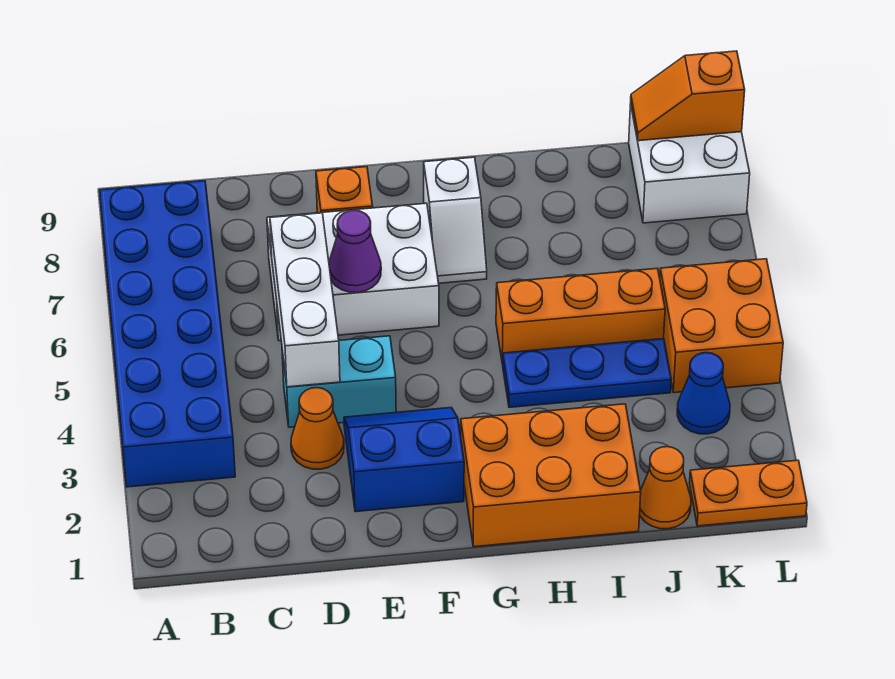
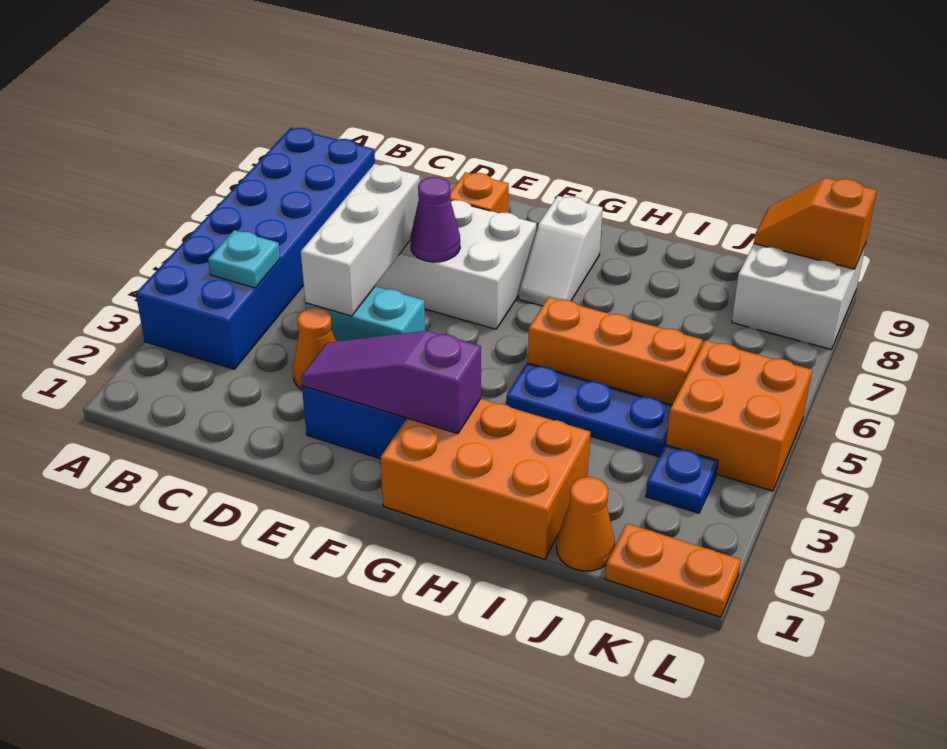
none -> cyan 1x1 plate [208,230,280,288]
none -> purple 1x3 slope [301,330,481,434]
blue 1x1 cone [677,353,730,434] -> blue 1x1 plate [646,445,718,513]

